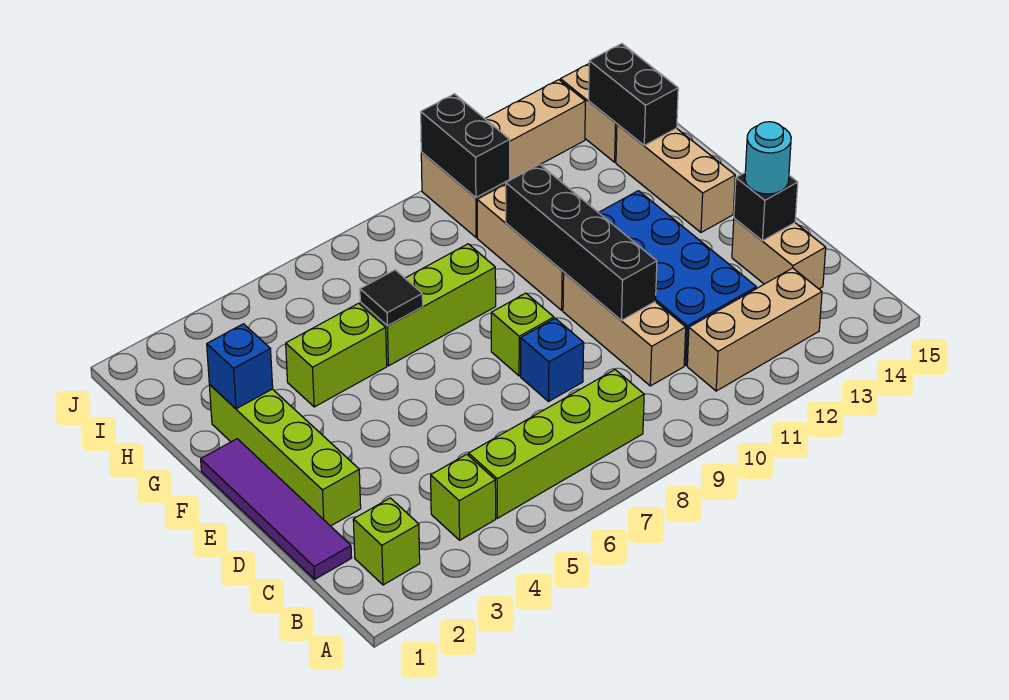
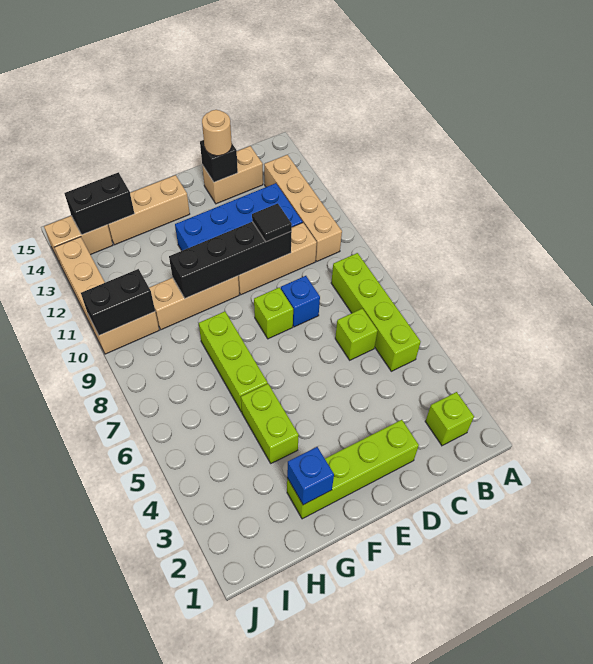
lime 1x1 brick [431,454,496,540] -> lime 1x1 brick moved to [335,309,378,360]
tan 1x3 brick [687,268,822,391] -> tan 1x4 brick [264,155,342,261]
purple 1x4 tile [201,439,352,579] -> none
cyan 1x1 round brick [745,122,791,194] -> tan 1x1 round brick [202,110,232,156]
black 1x1 tile [360,270,423,326] -> black 1x1 tile moved to [252,203,292,242]

